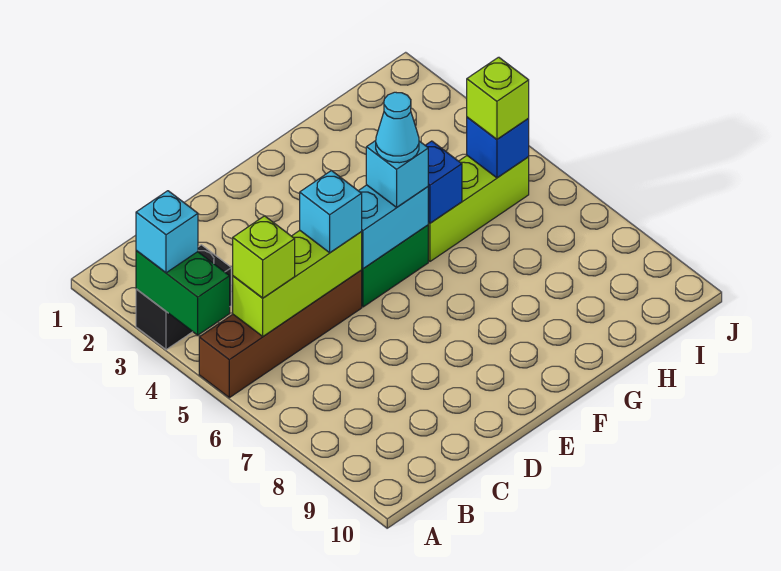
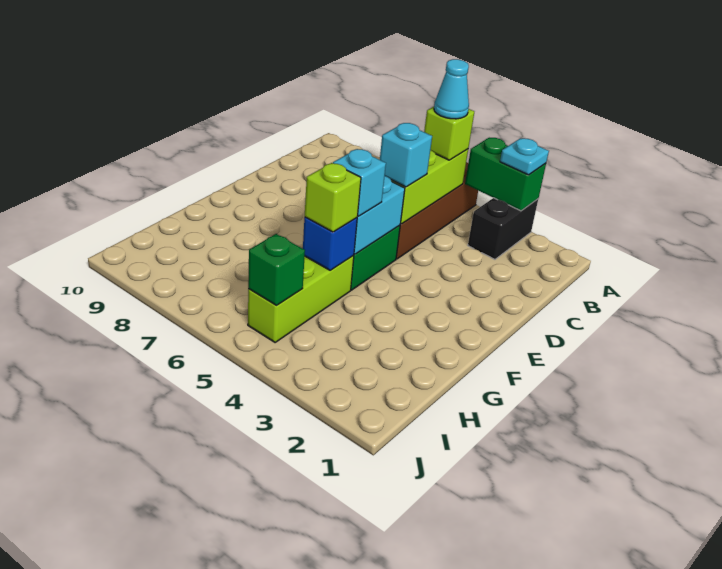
cyan 1x1 brick [136,191,198,273] -> cyan 1x1 plate [500,138,549,175]
cyan 1x1 cone [376,92,419,163] -> cyan 1x1 cone moved to [434,59,469,119]
blue 1x1 brick [467,117,529,178] -> green 1x1 brick [248,234,305,306]
lime 1x1 brick [467,57,529,139] -> lime 1x1 brick moved to [305,163,361,232]

